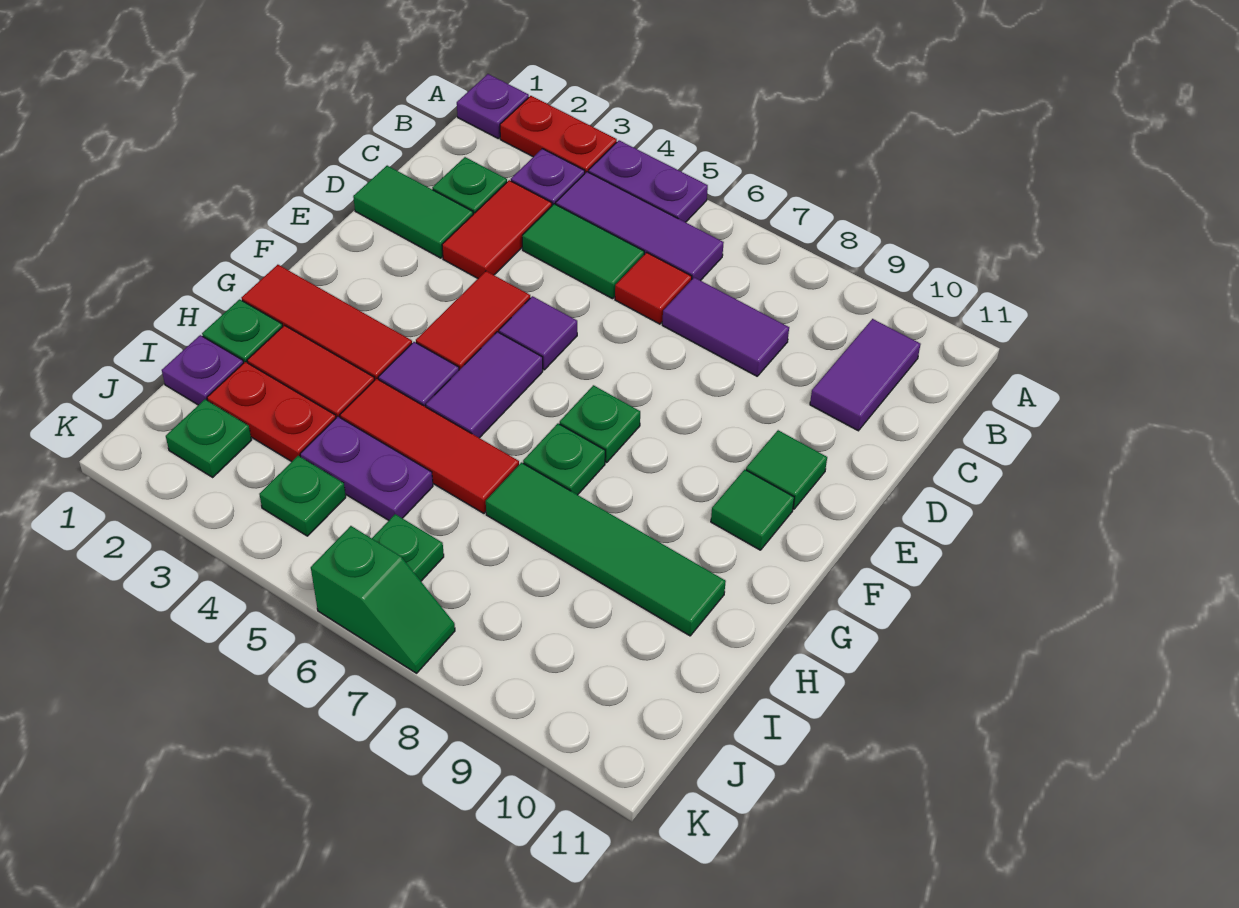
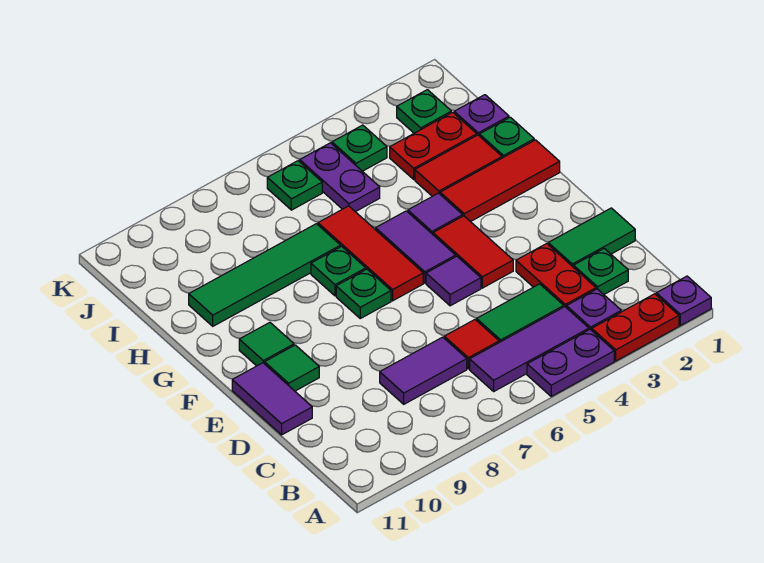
purple 1x2 tile [810,319,921,431] -> purple 1x2 tile moved to [232,363,312,435]
red 1x2 tile [442,180,552,278] -> red 1x2 plate [516,243,596,307]
red 1x3 tile [340,378,519,513] -> red 1x3 tile turned to [318,206,423,301]
purple 1x2 plate [300,417,433,520] -> purple 1x2 plate turned to [300,143,380,212]
green 1x2 slope [311,526,455,673] -> none

